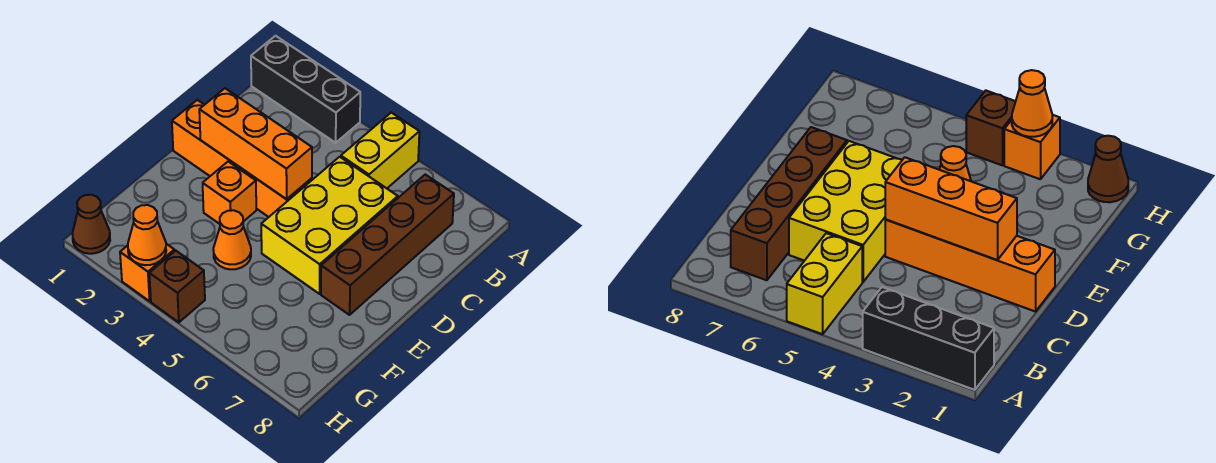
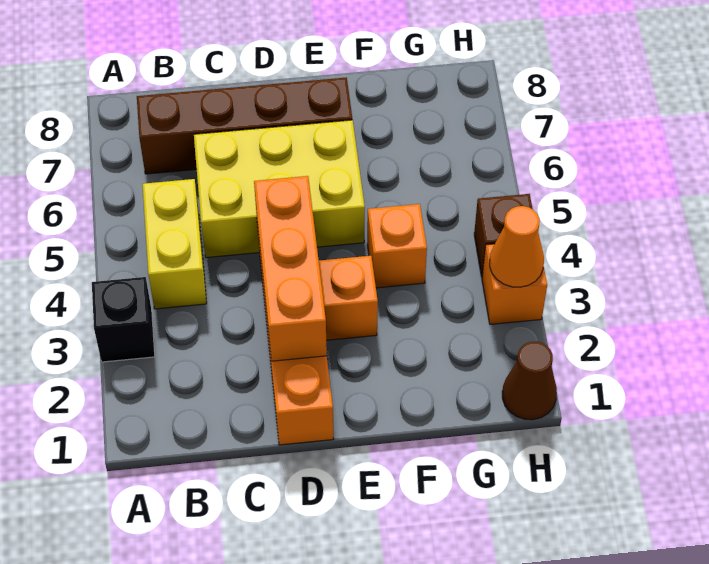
black 1x3 brick [251,36,360,143] -> black 1x1 brick [92,277,155,362]
yellow 1x2 brick [341,113,419,188] -> yellow 1x2 brick turned to [142,179,207,309]
orange 1x1 cone [213,210,251,269] -> orange 1x1 brick [367,204,427,288]

